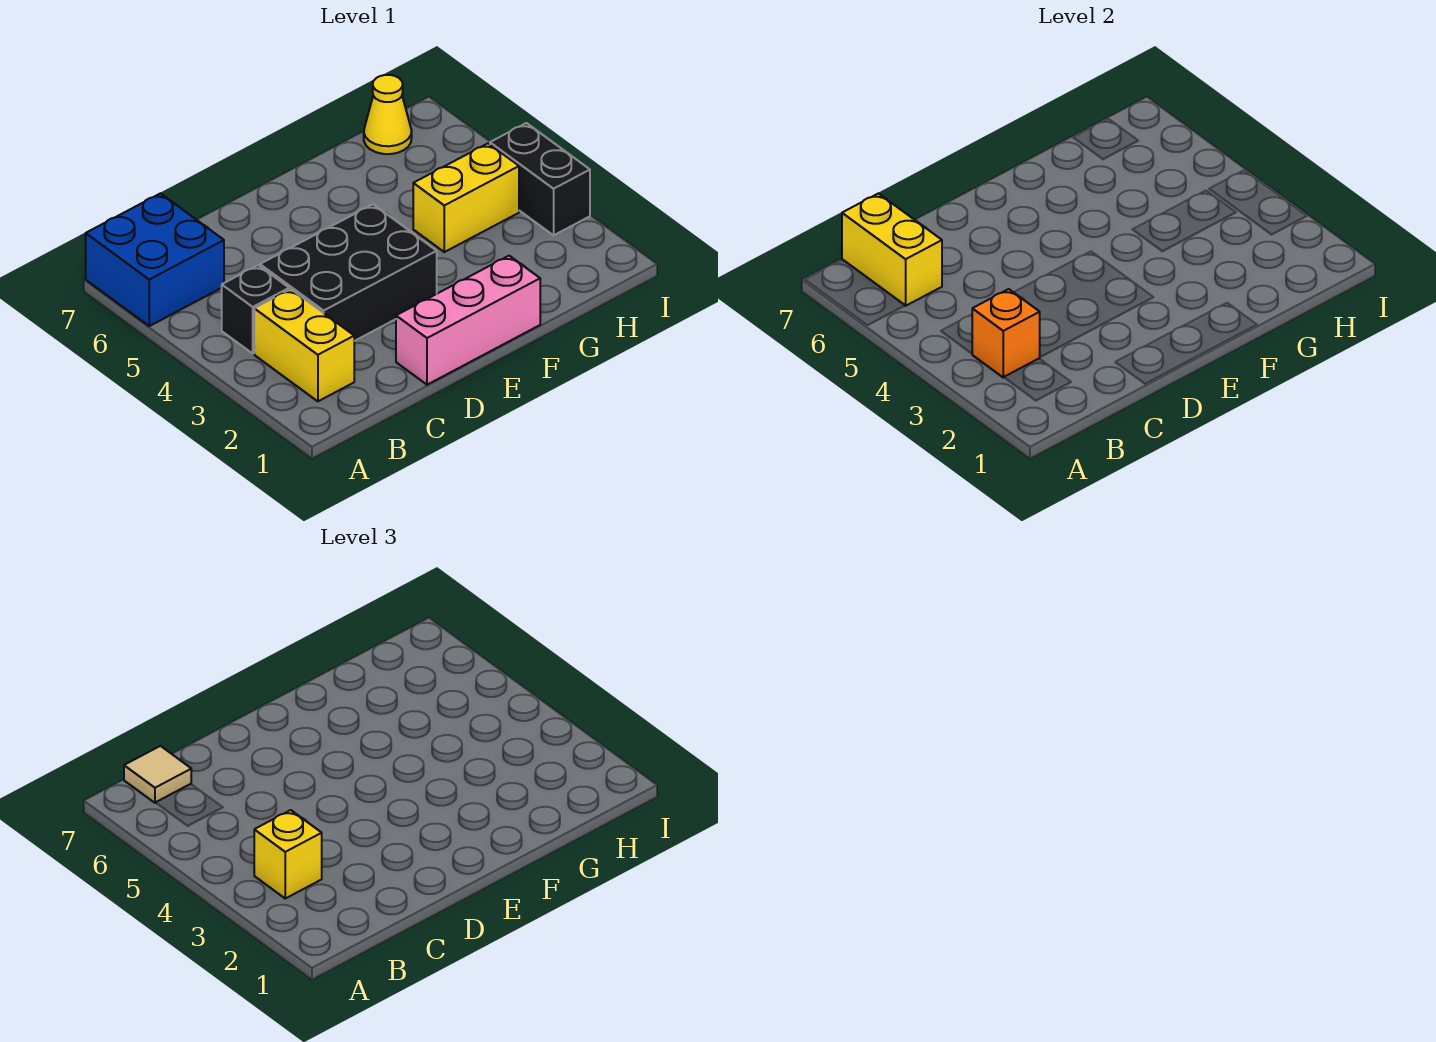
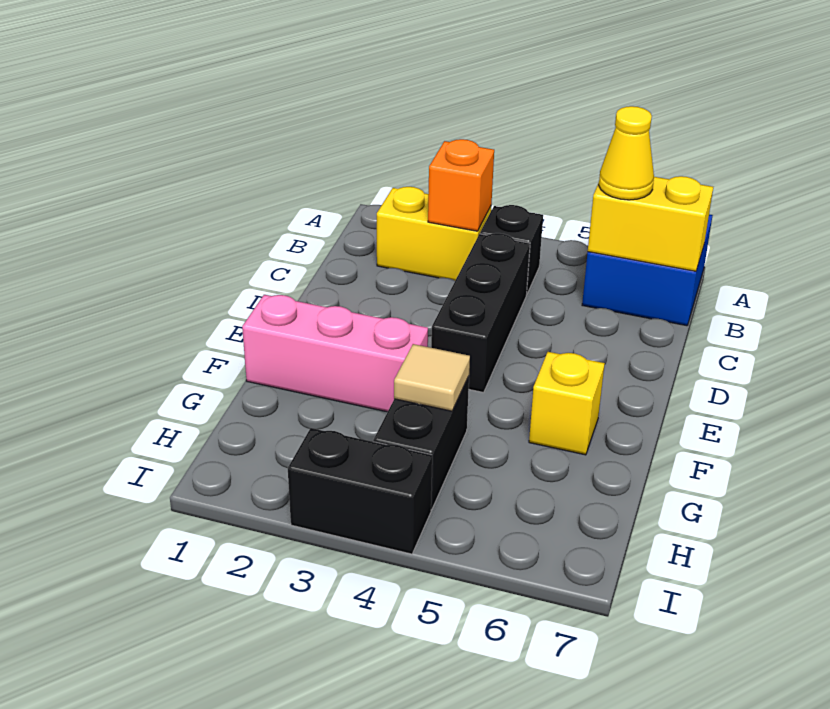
yellow 1x1 brick [254,810,322,898] -> yellow 1x1 brick moved to [529,352,605,455]
tan 1x1 tile [124,746,191,803] -> tan 1x1 tile moved to [394,344,470,411]
black 2x3 brick [260,204,437,341] -> black 1x3 brick [431,233,530,393]
pink 1x3 brick [396,256,540,385] -> pink 1x3 brick turned to [242,295,428,412]
yellow 1x2 brick [413,143,519,252] -> black 1x2 brick [373,376,469,510]
yellow 1x1 cone [364,75,412,154] -> yellow 1x1 cone moved to [599,106,654,200]

